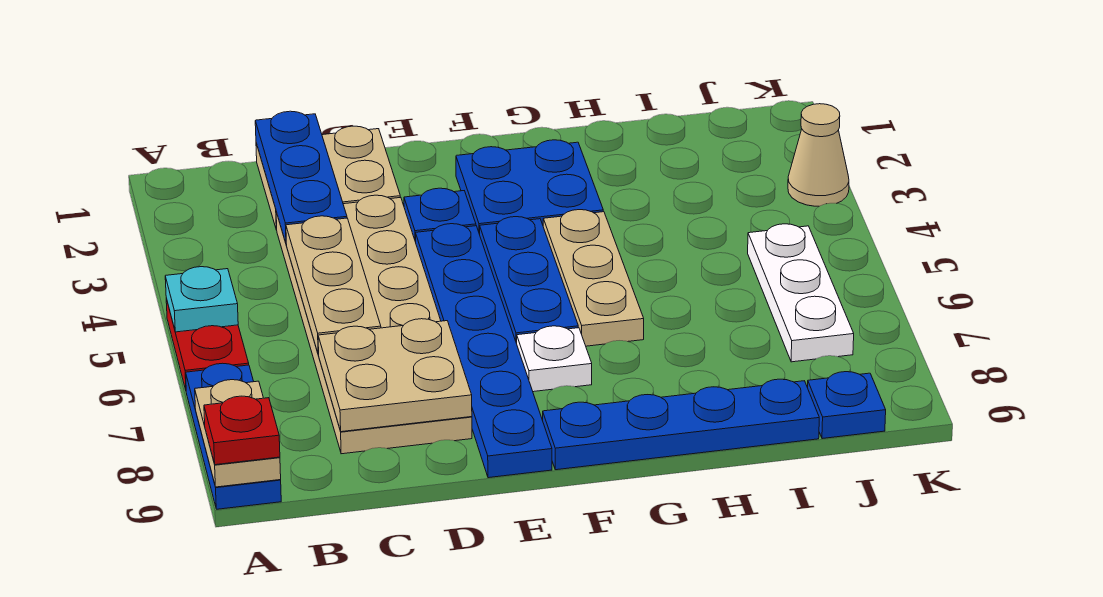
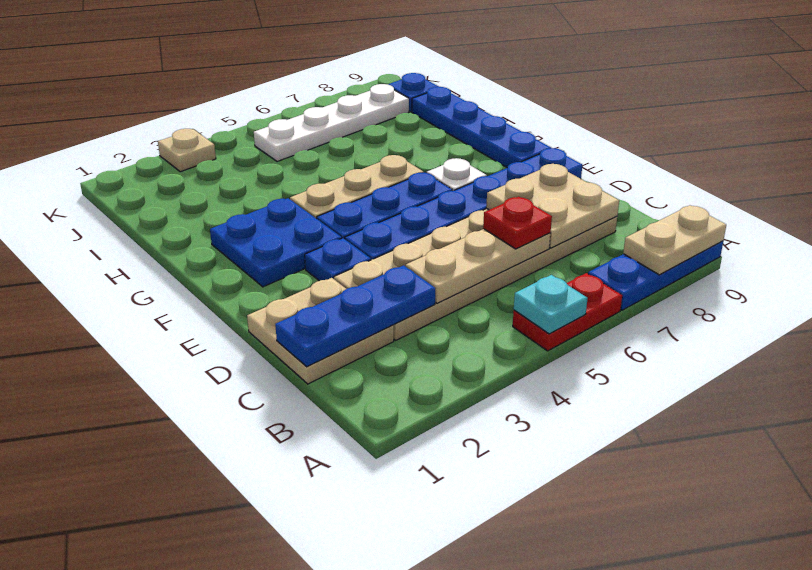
red 1x1 plate [204,396,280,465] -> red 1x1 plate moved to [483,197,552,249]
white 1x3 plate [748,224,854,362] -> white 1x4 plate [254,84,409,162]
tan 1x1 cone [788,104,849,206] -> tan 1x1 plate [158,129,216,172]

